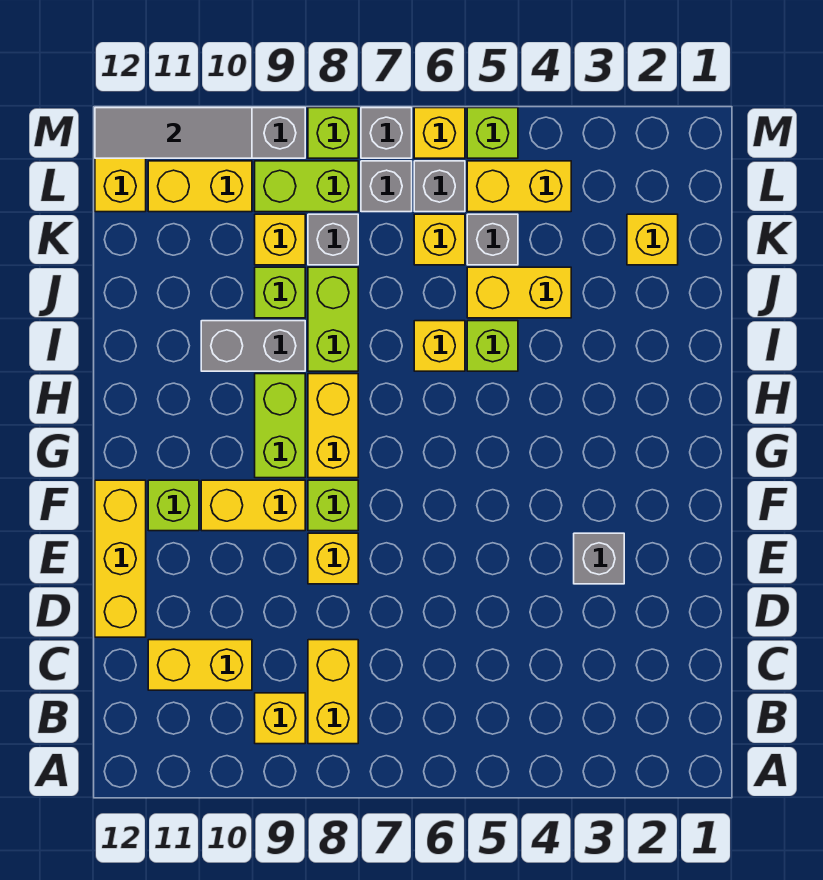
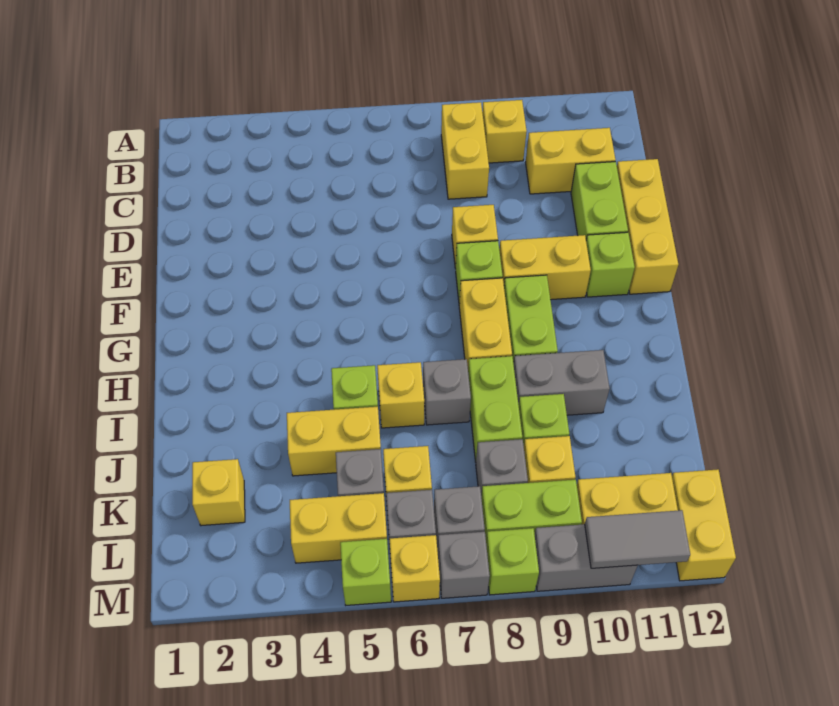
none -> lime 1x2 brick [571,162,628,239]
grey 1x1 brick [574,533,624,584] -> grey 1x1 brick moved to [423,359,471,425]
grey 1x3 tile [95,108,252,158] -> grey 1x2 tile [585,510,690,568]

